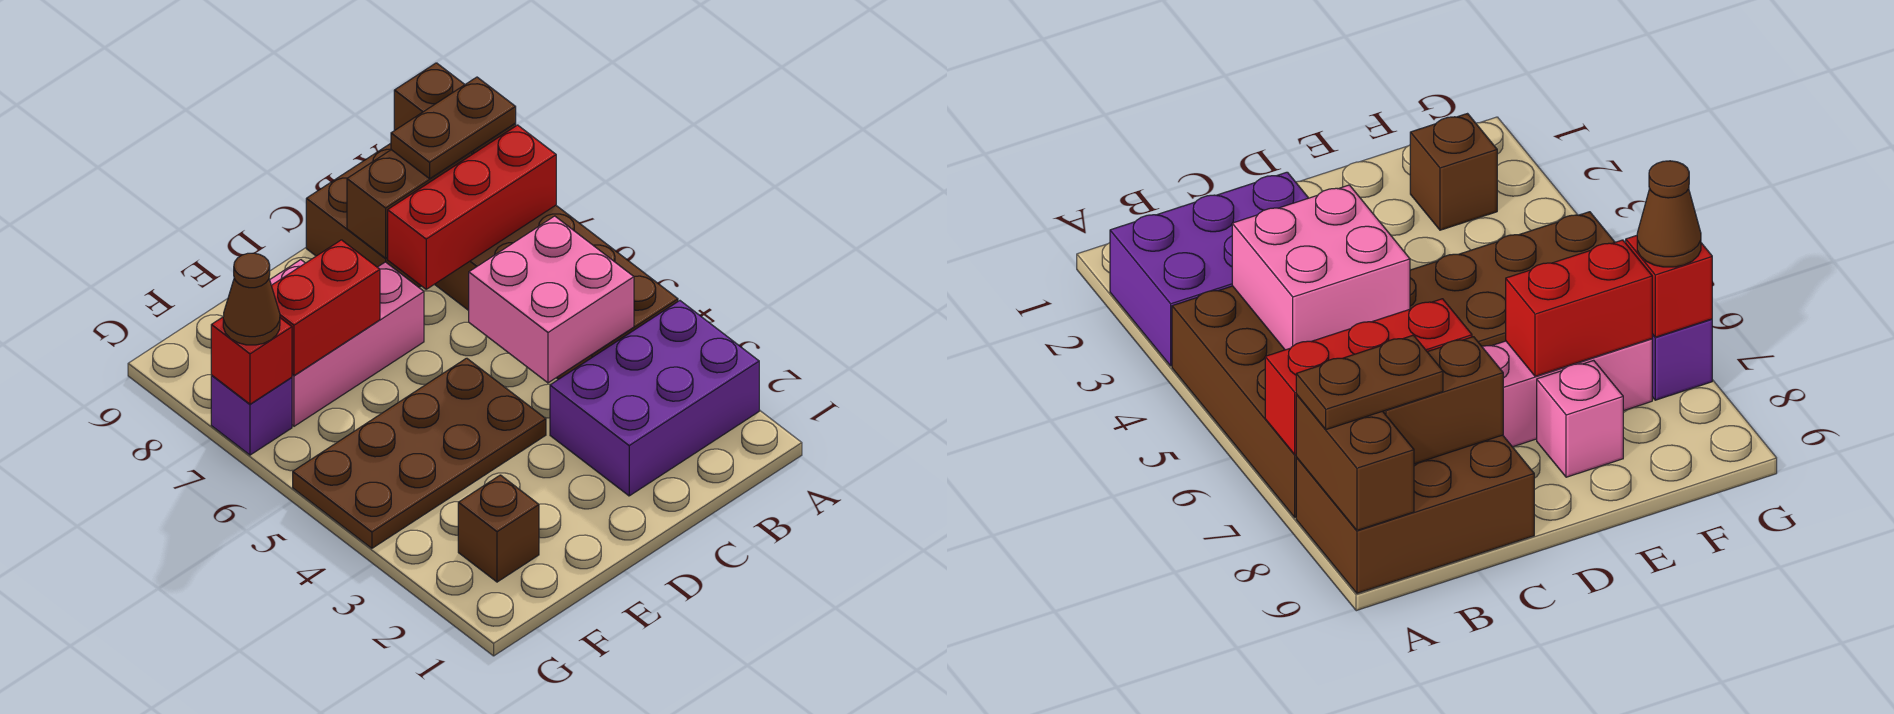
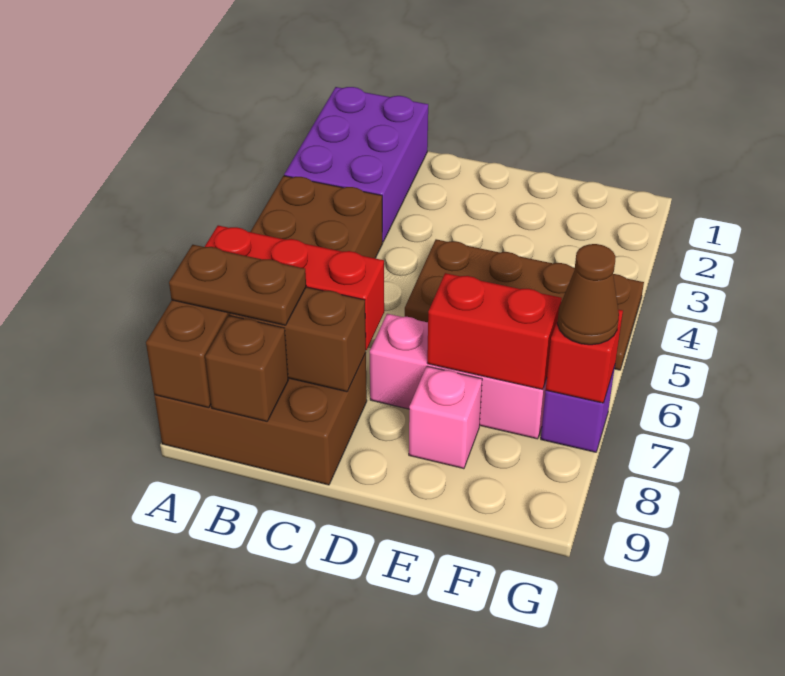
purple 2x3 brick [550,301,759,496] -> purple 2x3 brick turned to [284,87,428,242]
pink 2x2 brick [469,216,634,383] -> none
brown 1x1 brick [458,475,539,582] -> brown 1x1 brick moved to [205,316,288,421]

